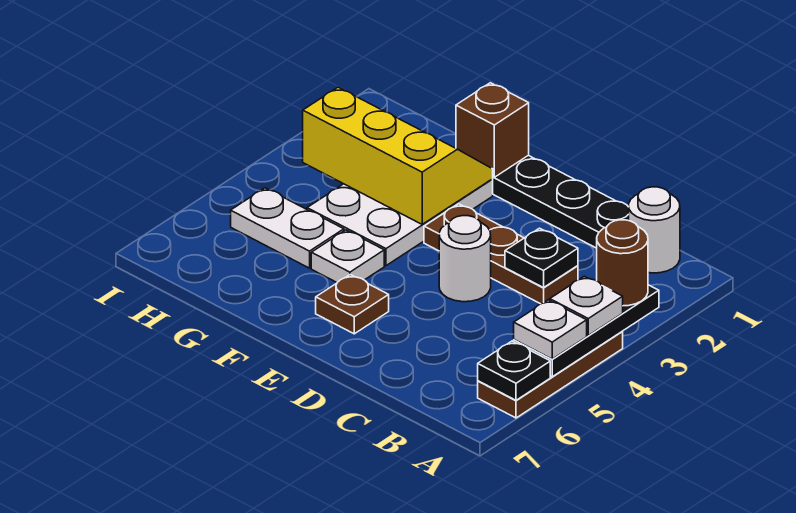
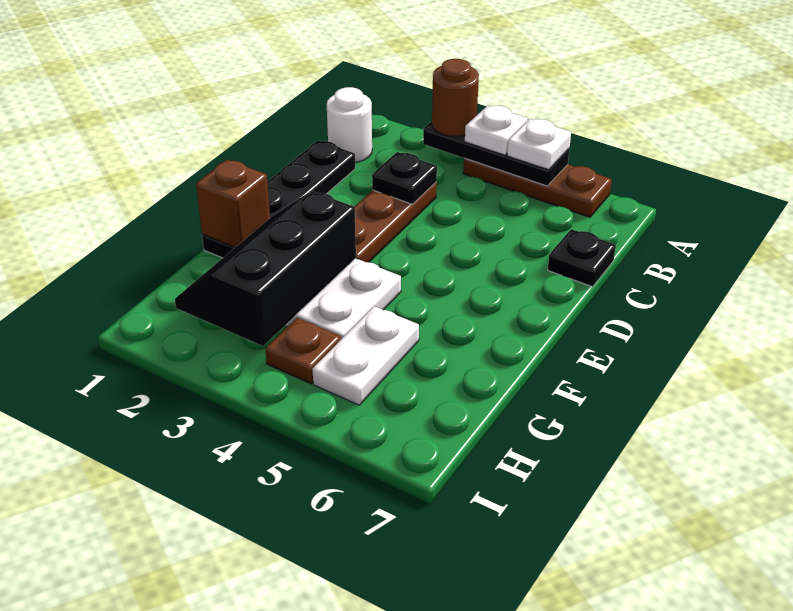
black 1x1 plate [478,341,550,400] -> black 1x1 plate moved to [548,229,616,287]
white 1x1 round brick [439,216,491,302] -> none
brown 1x1 plate [316,275,389,334] -> brown 1x1 plate moved to [265,318,341,384]
yellow 2x3 slope [303,87,493,224] -> black 2x3 slope [175,191,356,346]
white 1x1 plate [311,230,384,282] -> none

